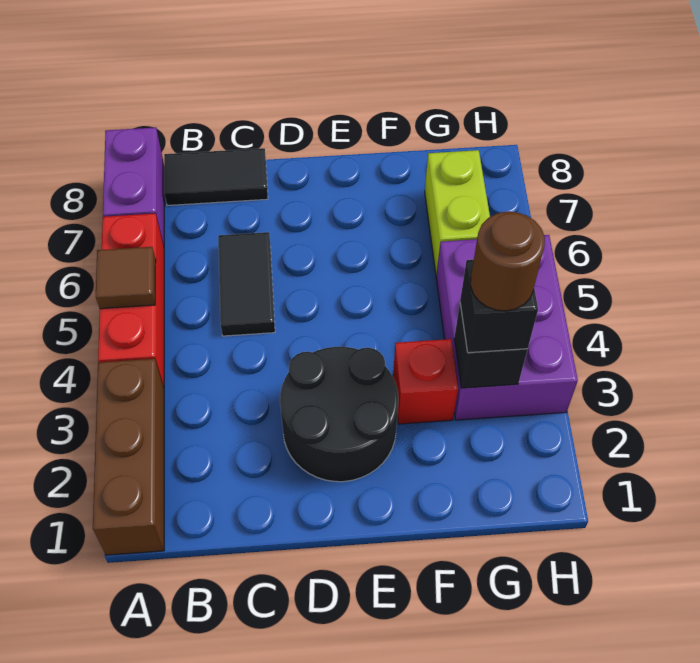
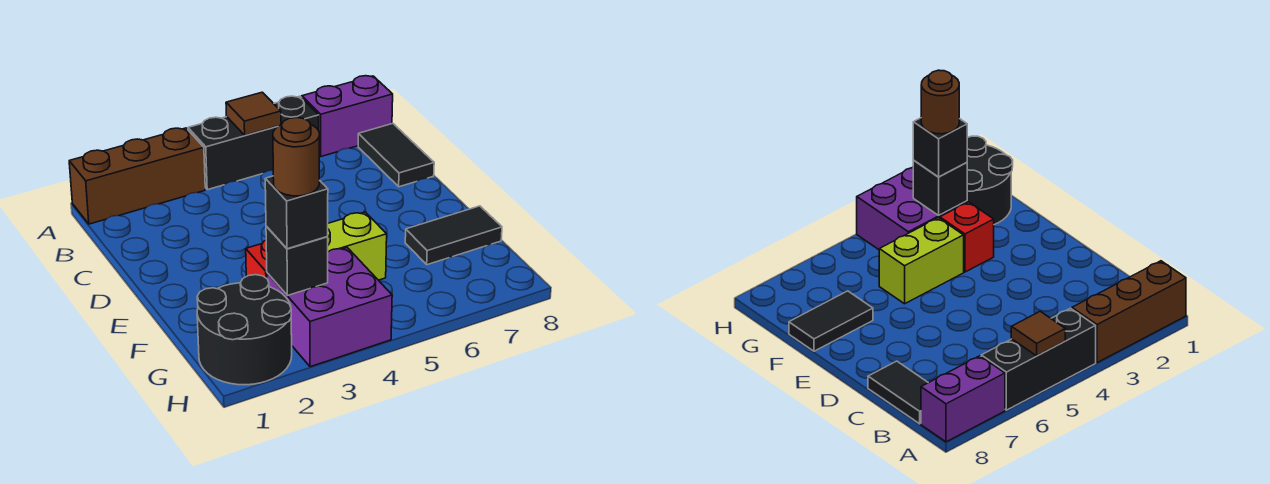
red 1x3 brick [98,214,164,388] -> black 1x3 brick [188,96,319,190]
black 1x2 tile [218,232,275,336] -> black 1x2 tile moved to [405,206,502,265]
black 2x2 round brick [280,347,398,482] -> black 2x2 round brick moved to [197,275,292,385]
purple 2x3 brick [436,235,578,420] -> purple 2x2 brick [267,248,392,367]
lime 1x2 brick [425,150,490,276] -> lime 1x2 brick moved to [327,212,387,280]

